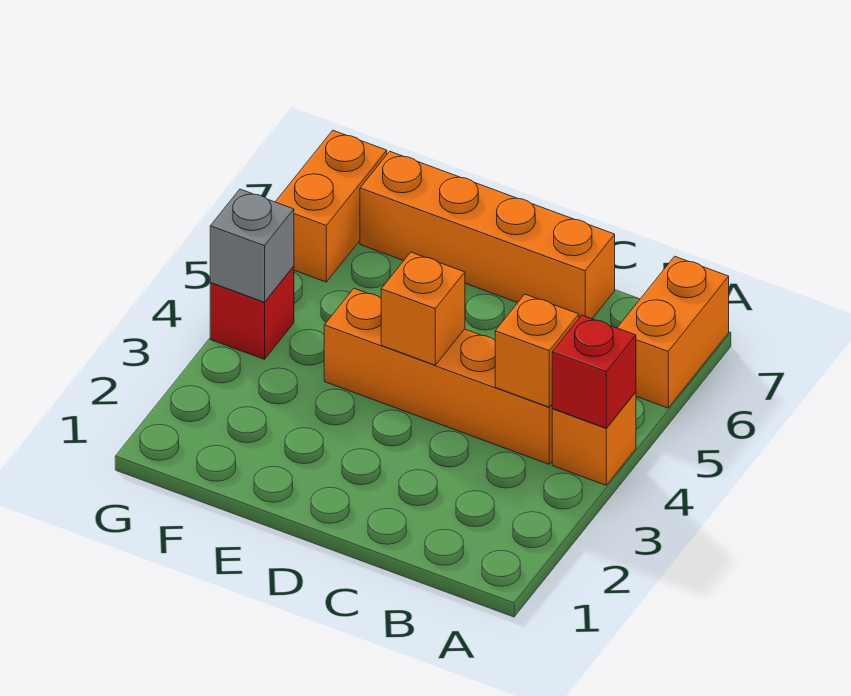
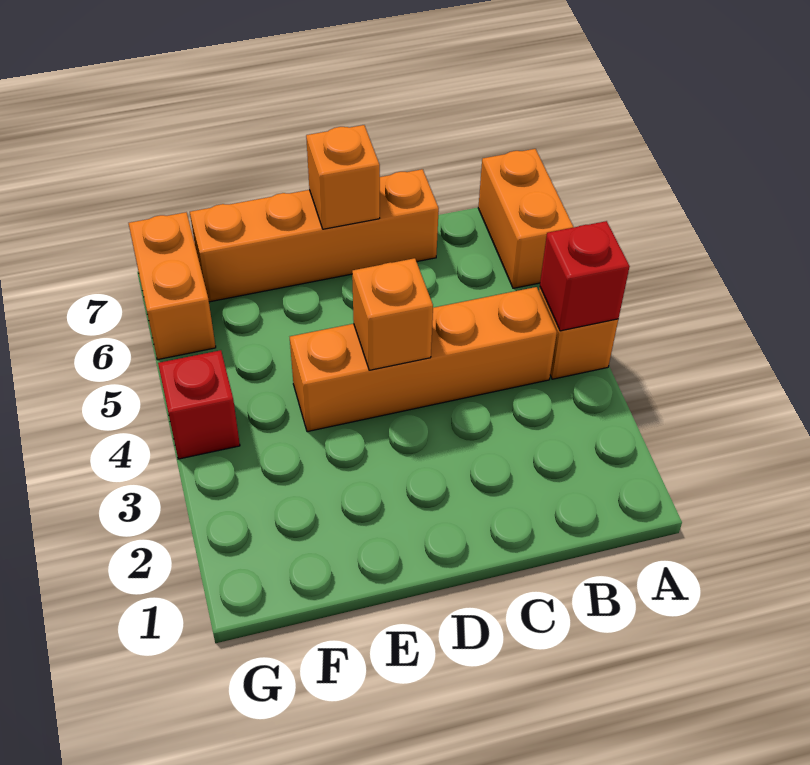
orange 1x1 brick [495,294,579,407] -> orange 1x1 brick moved to [306,125,380,229]
grey 1x1 brick [210,189,294,302] -> none

